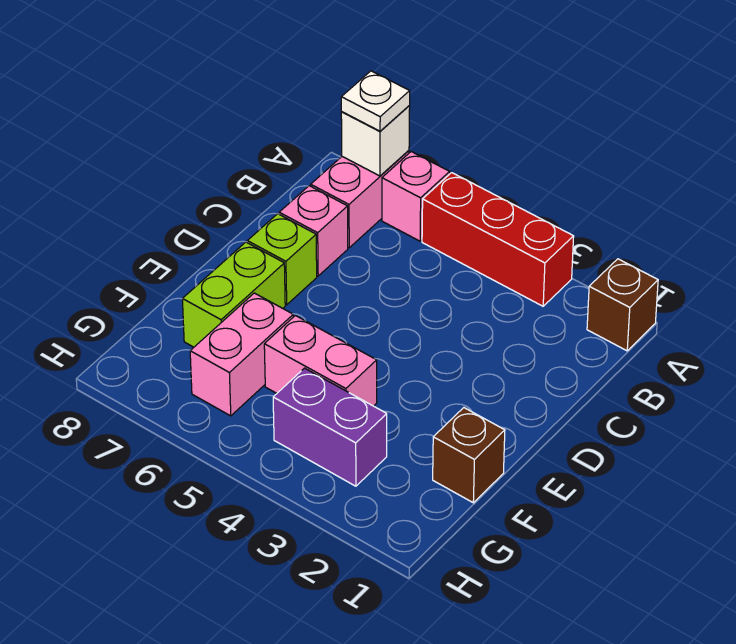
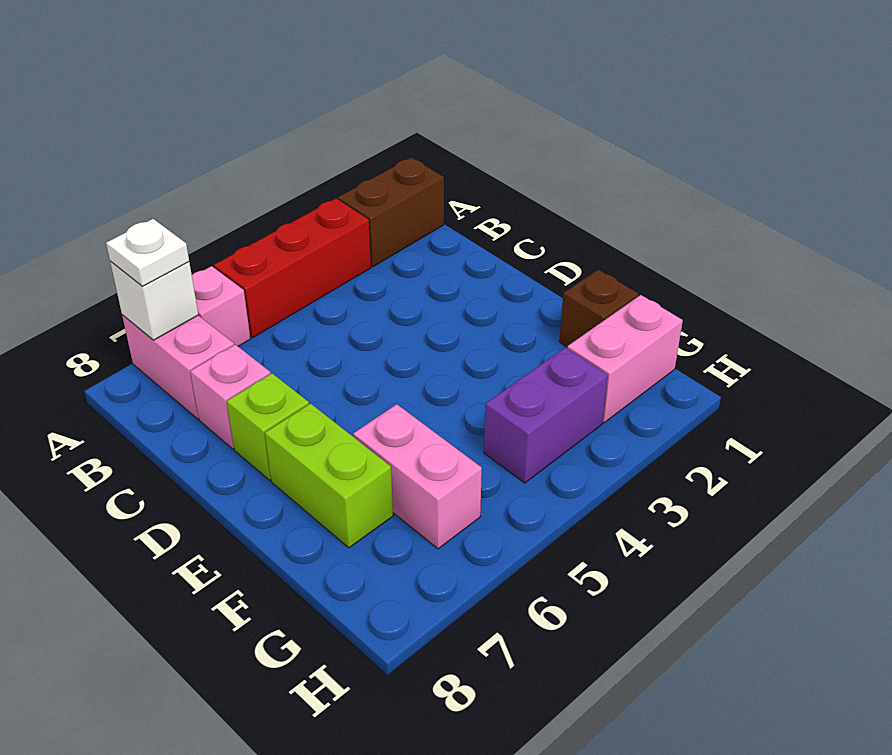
brown 1x1 brick [587,259,658,351] -> brown 1x2 brick [338,157,444,267]
pink 1x2 brick [264,316,377,406] -> pink 1x2 brick moved to [567,295,683,423]

